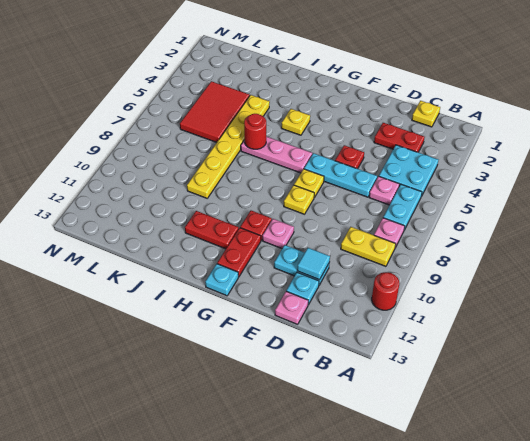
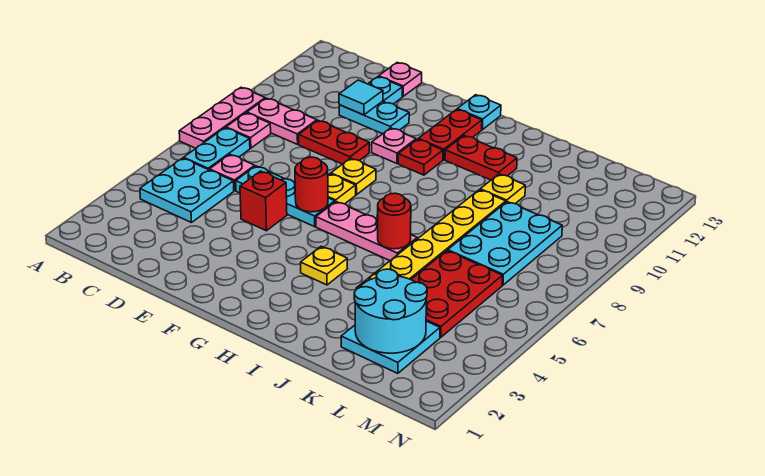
none -> pink 1x3 plate [179,87,265,148]
red 1x1 round brick [372,272,399,310] -> red 1x1 round brick moved to [295,157,328,212]
yellow 1x2 plate [341,227,396,266] -> pink 1x2 plate [247,98,317,144]
yellow 1x1 plate [412,101,440,127] -> yellow 1x1 plate moved to [480,174,525,204]
red 1x2 plate [374,123,424,152] -> red 1x2 plate moved to [299,120,369,164]
red 1x1 plate [335,145,364,169] -> red 1x1 brick [240,171,287,231]
none -> cyan 2x2 plate [341,321,440,373]
none -> cyan 2x2 round brick [354,269,427,353]
red 2x3 tile [180,81,250,143] -> red 2x3 plate [411,251,502,337]
none -> cyan 2x3 plate [448,202,562,285]

